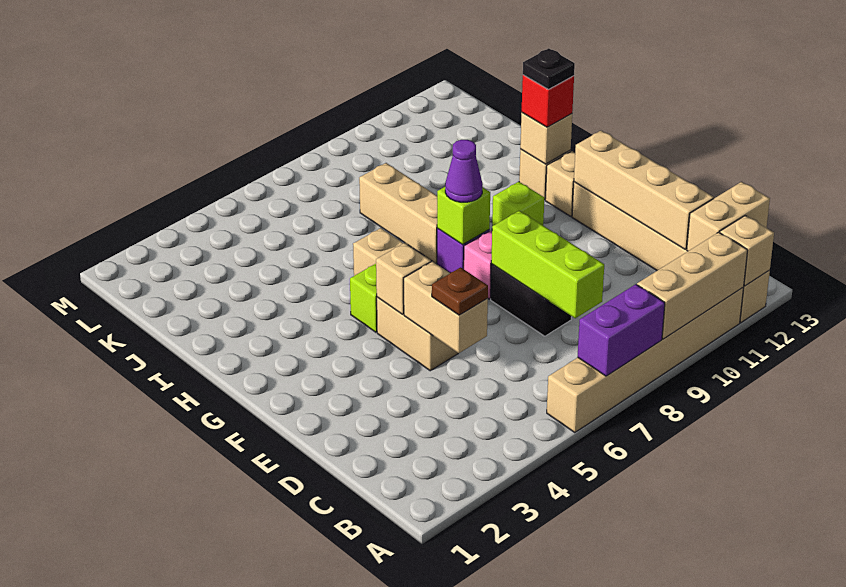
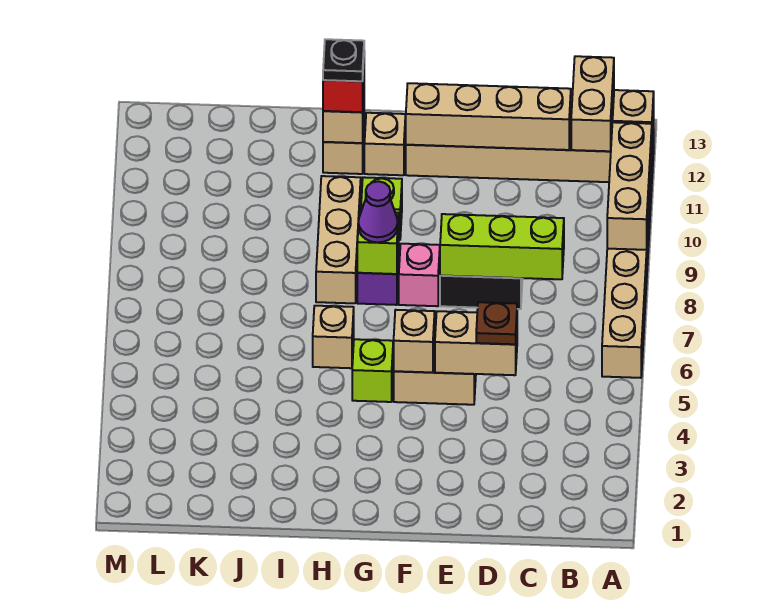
purple 1x2 brick [578,284,665,376] -> none
tan 1x3 brick [359,163,437,263] -> tan 1x3 brick turned to [316,176,361,303]

